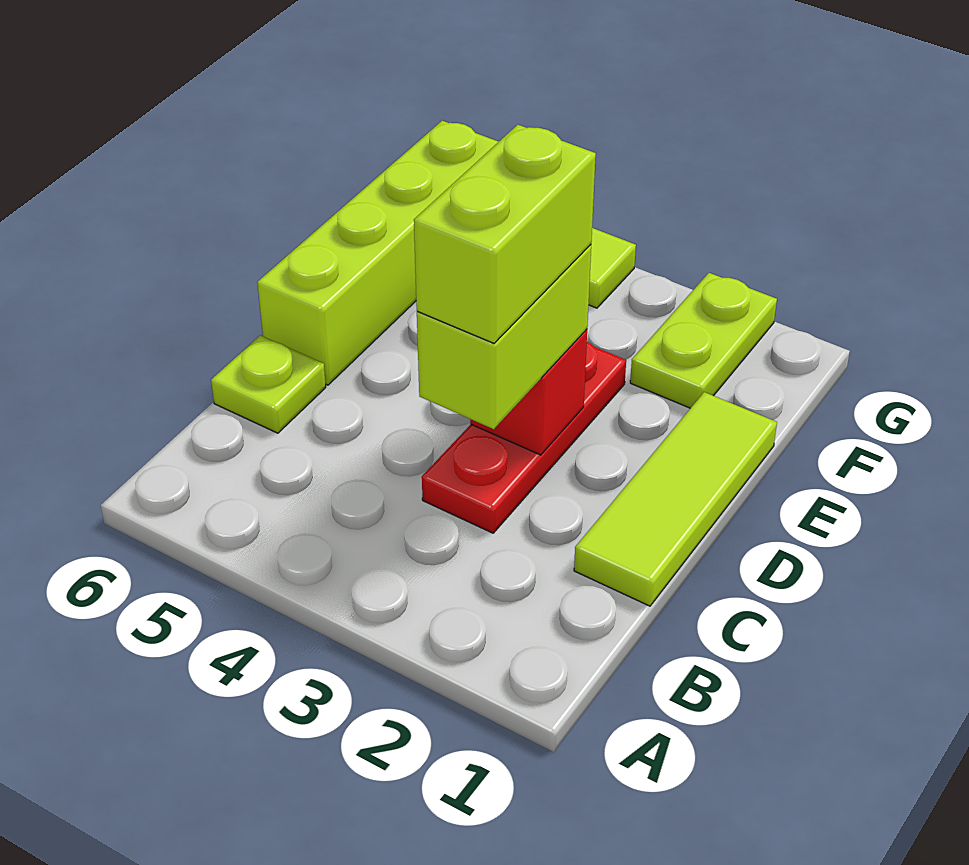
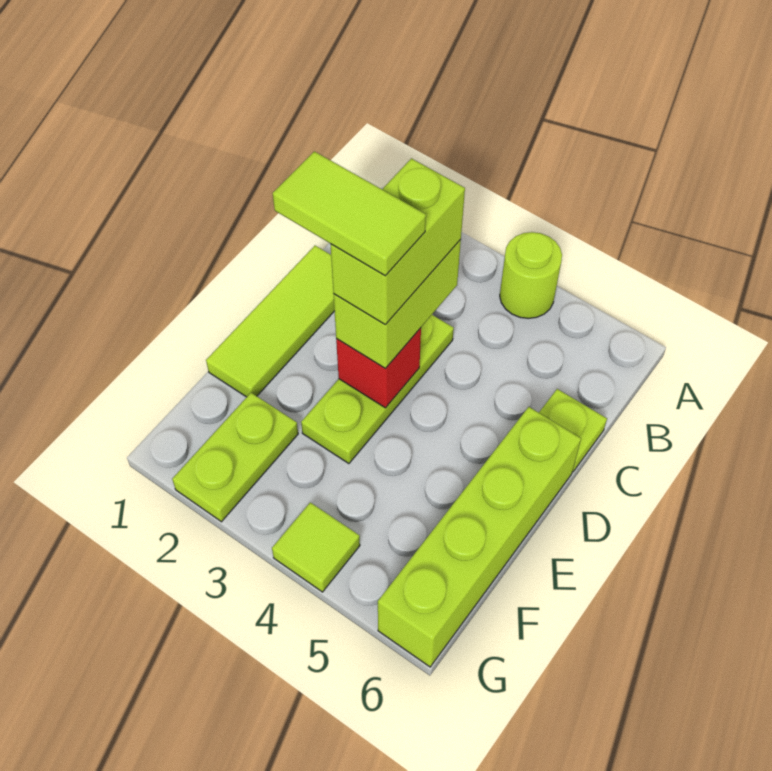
none -> lime 1x1 round brick [500,232,562,319]
red 1x3 plate [422,342,626,533] -> lime 1x3 plate [301,315,454,464]
none -> lime 1x2 tile [273,151,426,276]

